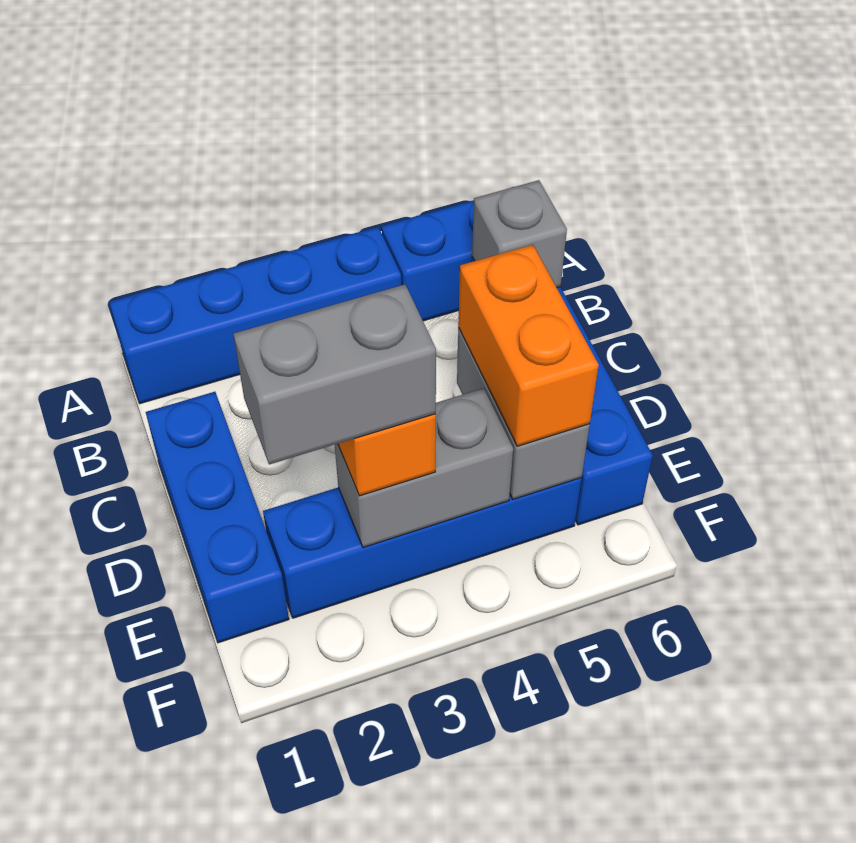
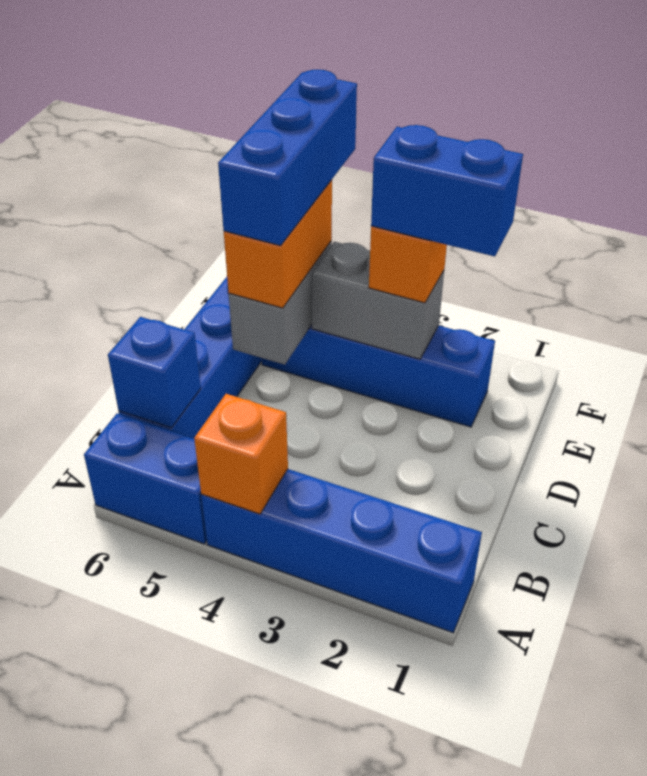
none -> orange 1x1 brick [194,394,288,514]
grey 1x1 brick [472,180,567,288] -> blue 1x1 brick [108,317,201,428]
blue 1x3 brick [146,392,289,643] -> blue 1x3 brick moved to [218,70,357,246]
grey 1x2 brick [234,284,436,464] -> blue 1x2 brick [371,125,523,256]

